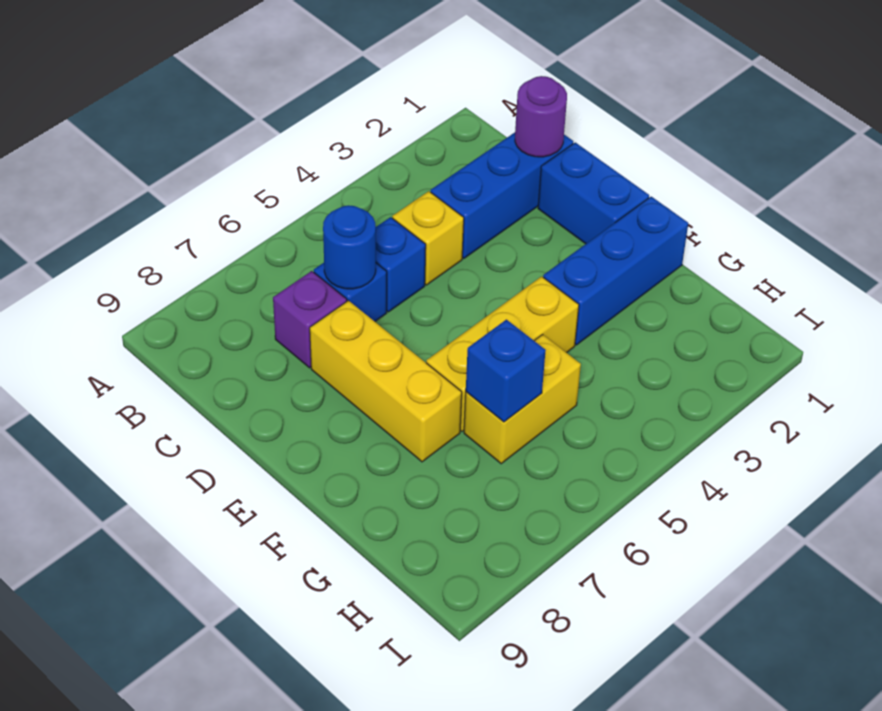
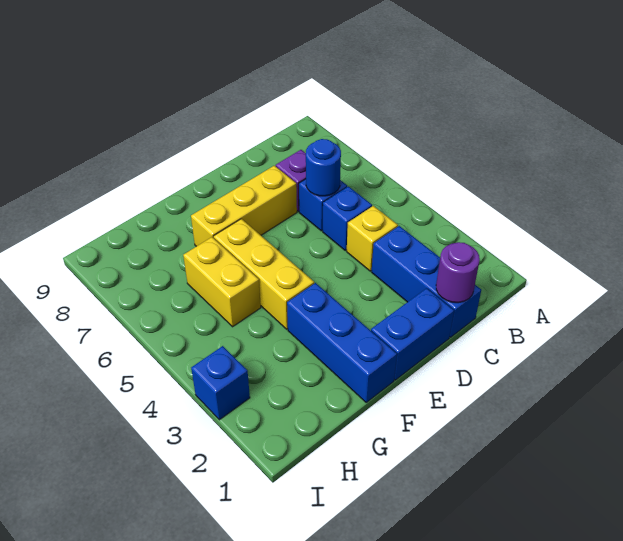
blue 1x1 brick [466,320,546,422] -> blue 1x1 brick moved to [191,346,250,420]

